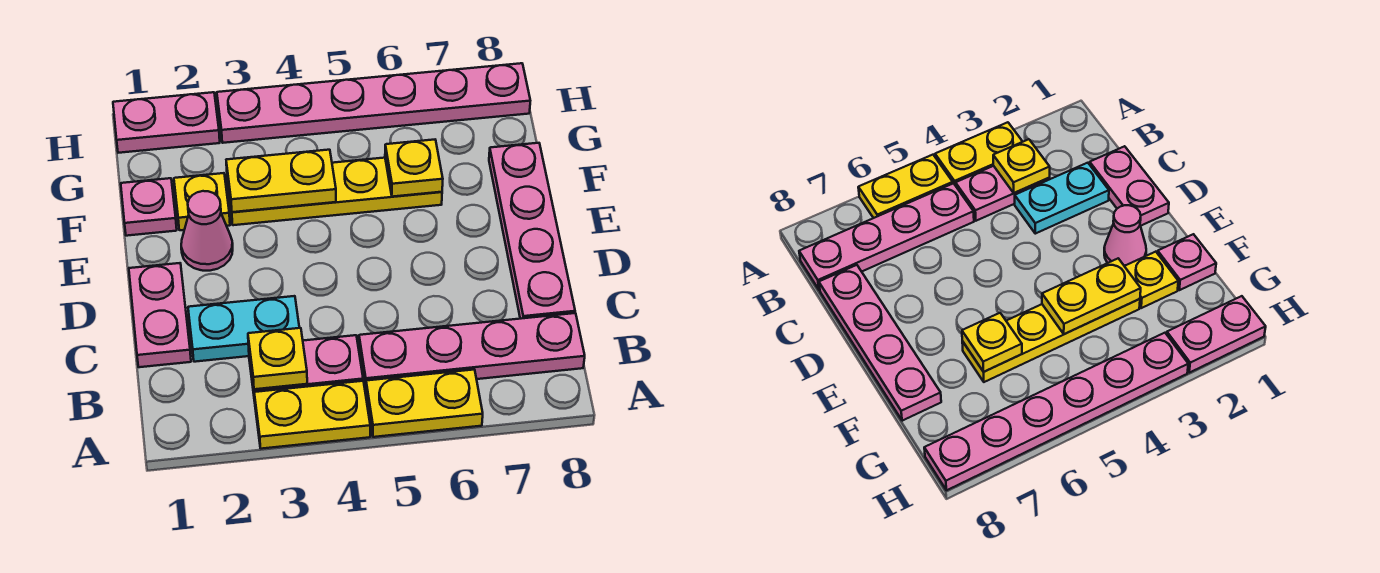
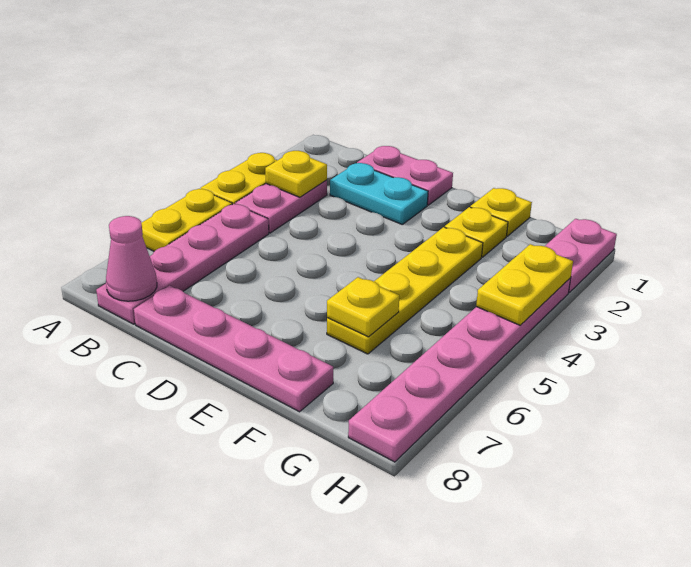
cyan 1x2 plate [188,296,299,362] -> cyan 1x2 plate turned to [330,163,428,224]
pink 1x1 cone [181,191,233,271] -> pink 1x1 cone moved to [106,216,157,301]
pink 1x1 plate [121,178,177,236] -> yellow 1x1 plate [470,188,532,236]
yellow 1x2 plate [226,150,336,212] -> yellow 1x2 plate moved to [476,244,573,325]

